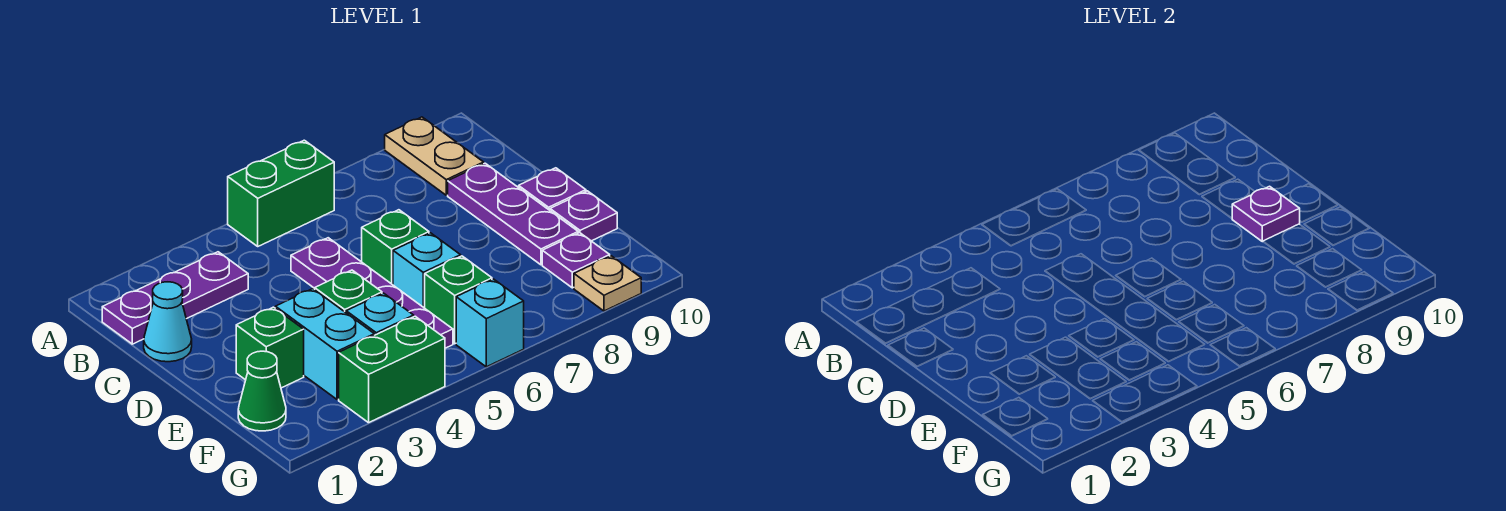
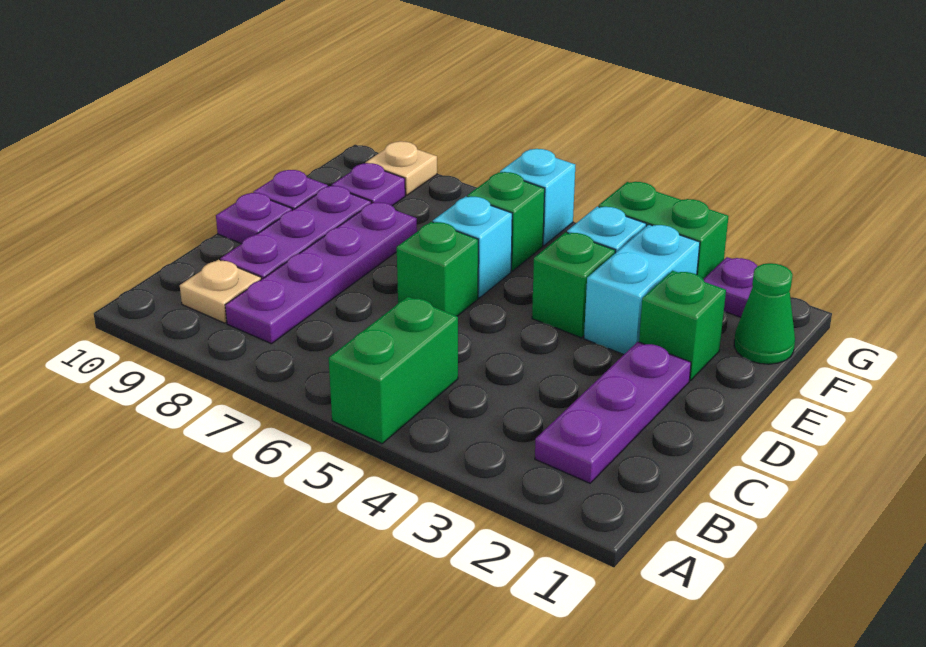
green 1x2 brick [228,140,334,246] -> green 1x2 brick turned to [329,297,458,444]
tan 1x2 plate [385,117,484,195] -> tan 1x1 plate [180,260,261,323]
purple 1x3 plate [102,252,248,344] -> purple 1x3 plate turned to [535,342,691,483]
cyan 1x1 cone [144,282,192,362] -> none
purple 1x4 plate [291,238,453,348] -> purple 1x4 plate moved to [225,202,417,344]
purple 1x1 plate [1232,186,1300,242] -> purple 1x1 plate moved to [703,257,757,317]

